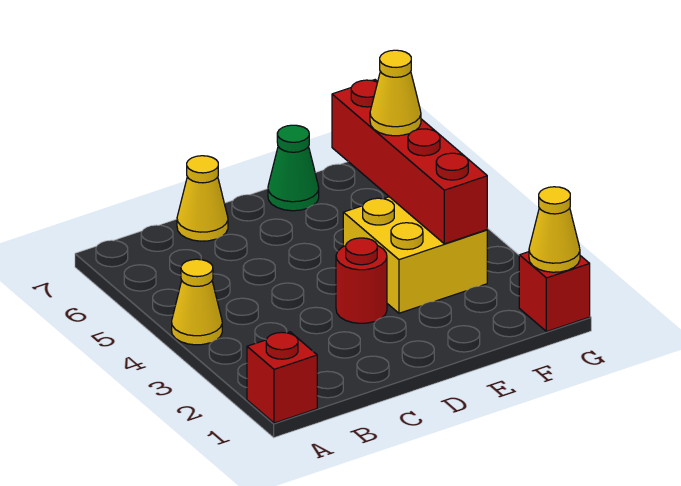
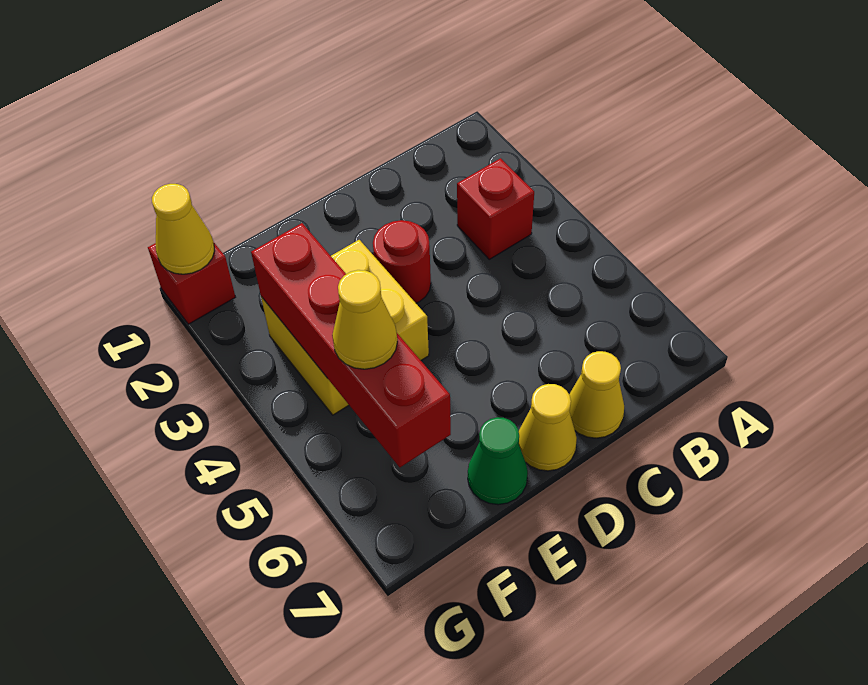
red 1x1 brick [247,332,317,423] -> red 1x1 brick moved to [457,158,534,259]
yellow 1x1 cone [172,259,222,345] -> yellow 1x1 cone moved to [519,384,577,471]

